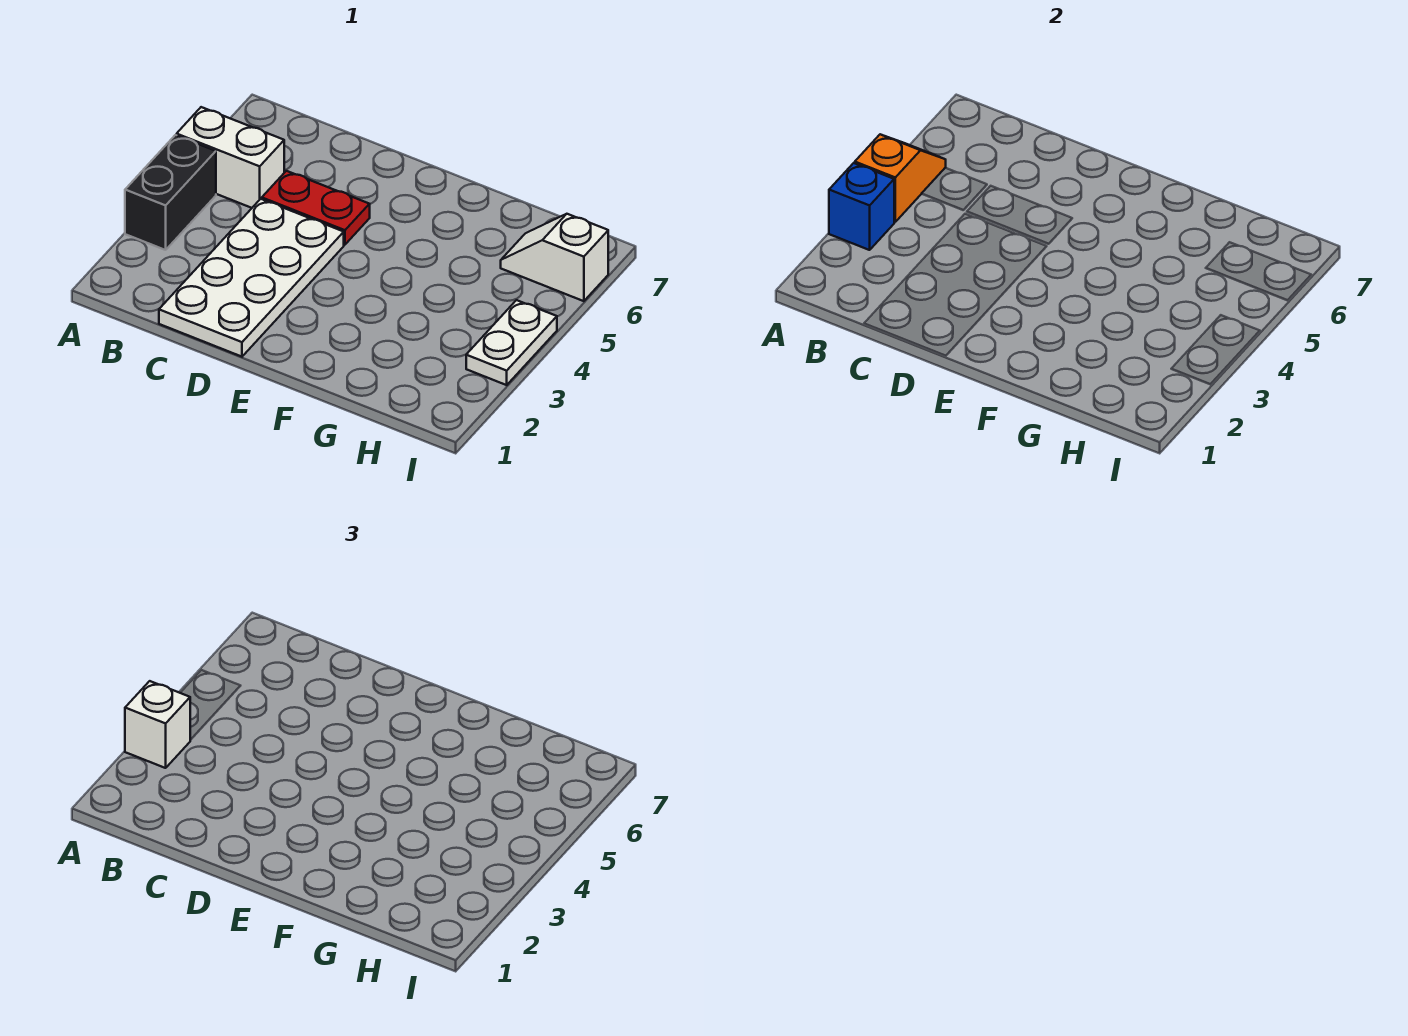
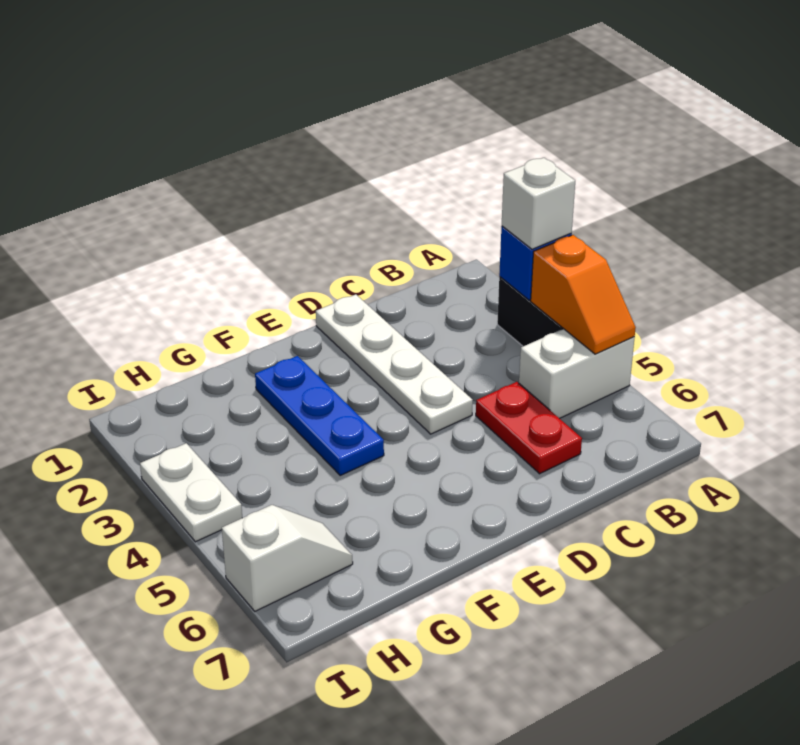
white 2x4 plate [159,199,344,357] -> white 1x4 plate [316,294,473,434]
red 1x2 plate [262,171,370,245] -> red 1x2 plate turned to [476,382,582,474]
none -> blue 1x3 plate [255,356,384,475]

